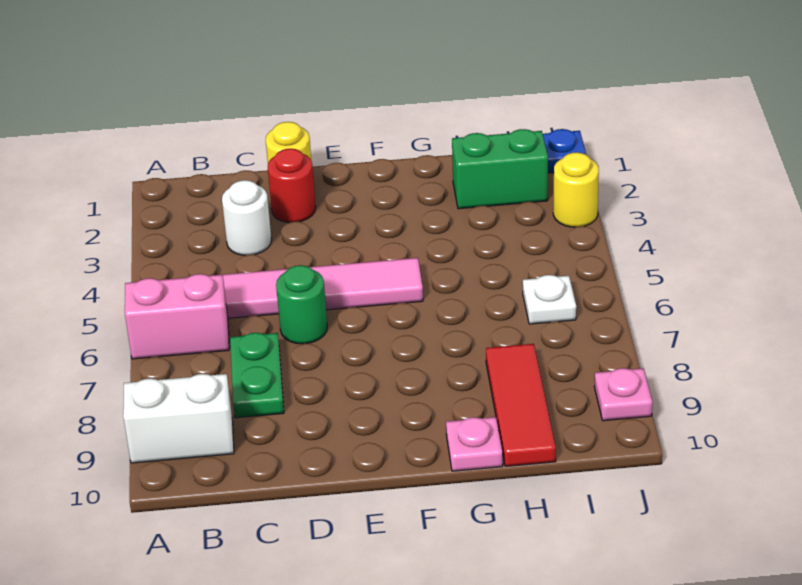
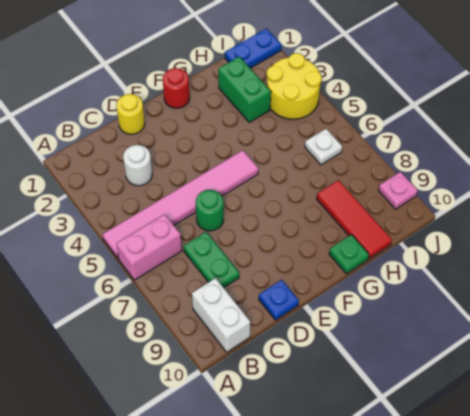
white 1x2 brick [123,374,234,463] -> white 1x2 brick turned to [192,278,250,352]
red 1x1 round brick [268,149,316,223] -> red 1x1 round brick moved to [163,68,190,108]
none -> blue 1x1 plate [259,280,299,320]
pink 1x1 plate [446,417,503,471] -> green 1x1 plate [329,235,369,274]
green 1x2 brick [452,129,548,209] -> green 1x2 brick turned to [218,57,271,122]
yellow 1x1 round brick [553,152,599,227] -> yellow 2x2 round brick [267,53,322,119]

